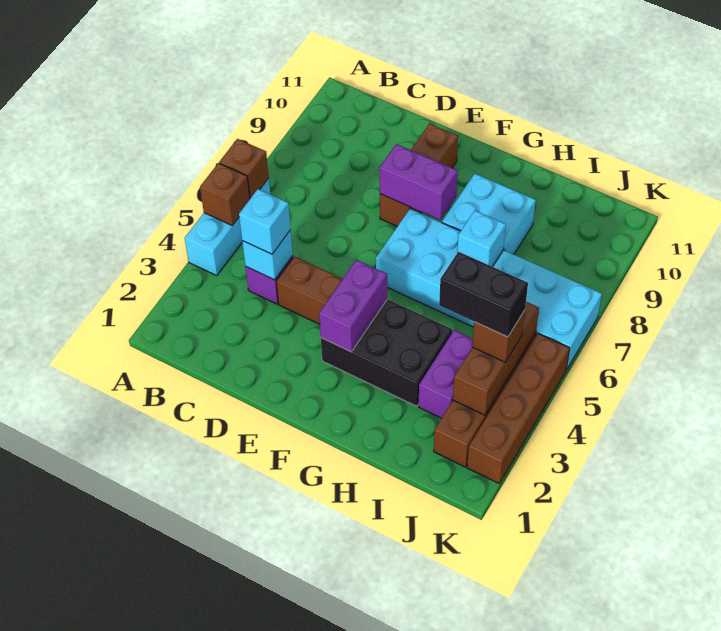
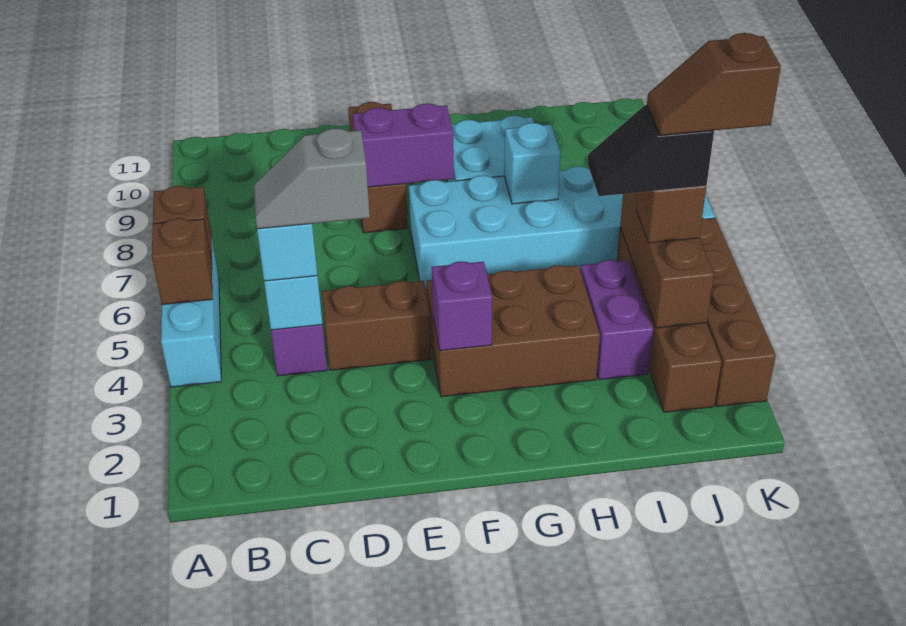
none -> grey 1x2 slope [254,128,370,229]
black 2x3 brick [321,299,452,406] -> brown 2x3 brick [426,265,600,397]
purple 1x2 brick [319,260,387,352] -> purple 1x1 brick [432,261,492,351]
black 1x2 brick [439,252,528,337] -> black 1x2 slope [588,105,714,196]
none -> brown 1x2 slope [647,33,781,135]

